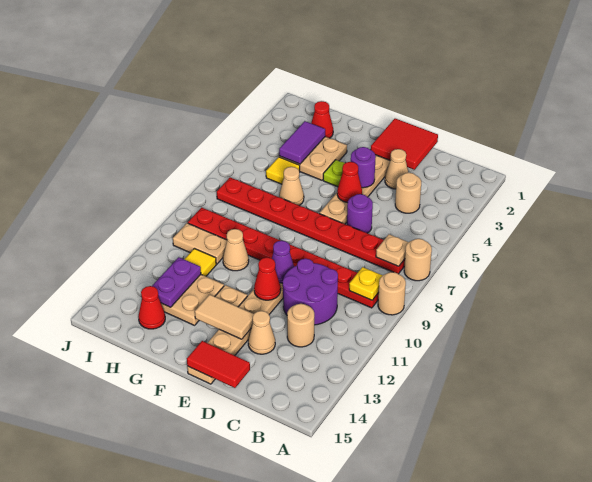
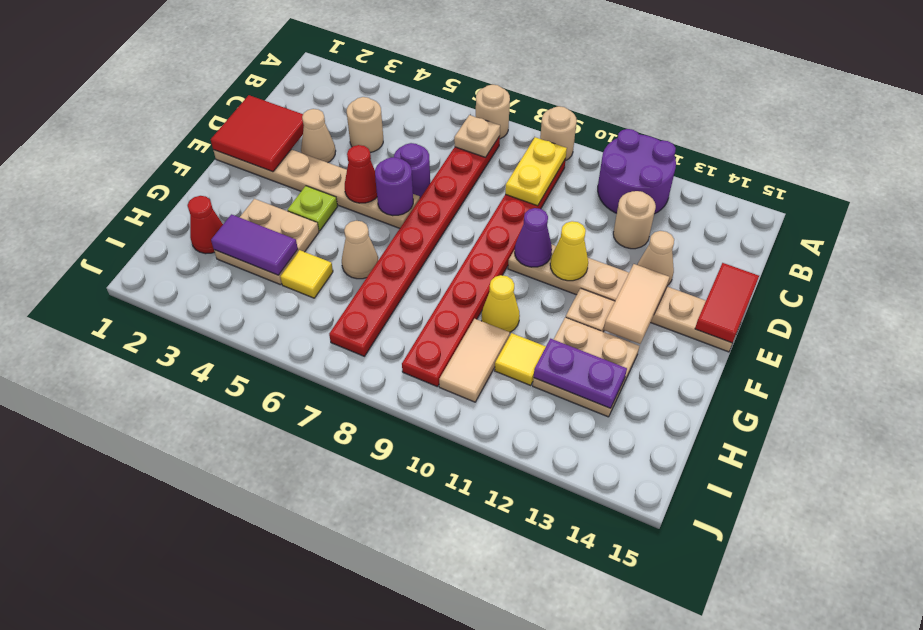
yellow 1x1 plate [349,267,383,300] -> yellow 1x2 plate [505,137,567,206]
purple 2x2 round brick [283,259,338,325] -> purple 2x2 round brick moved to [598,129,676,214]
purple 1x1 round brick [351,147,376,188] -> purple 1x1 round brick moved to [375,157,413,216]
red 1x1 cone [254,257,281,300] -> yellow 1x1 cone [550,221,588,281]
tan 1x1 cone [223,229,249,271] -> yellow 1x1 cone [482,275,520,332]
tan 1x2 plate [173,223,227,264] -> tan 1x2 tile [439,319,510,402]
red 1x1 cone [138,286,165,329] -> none

